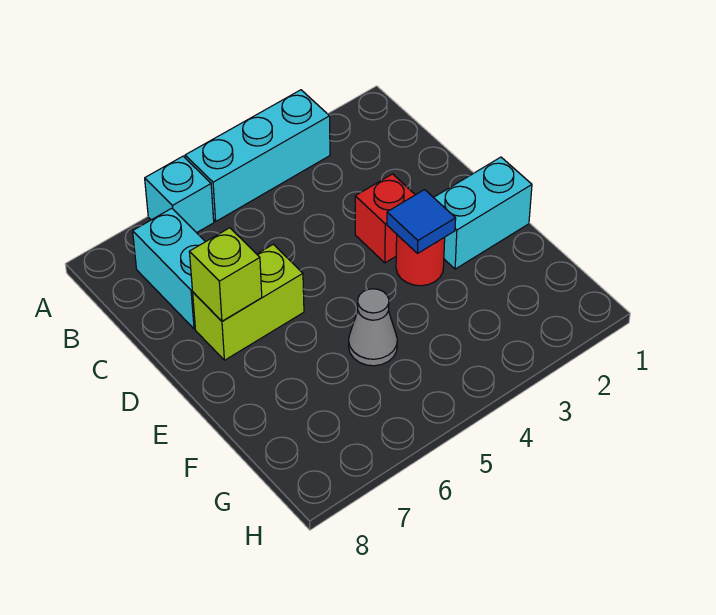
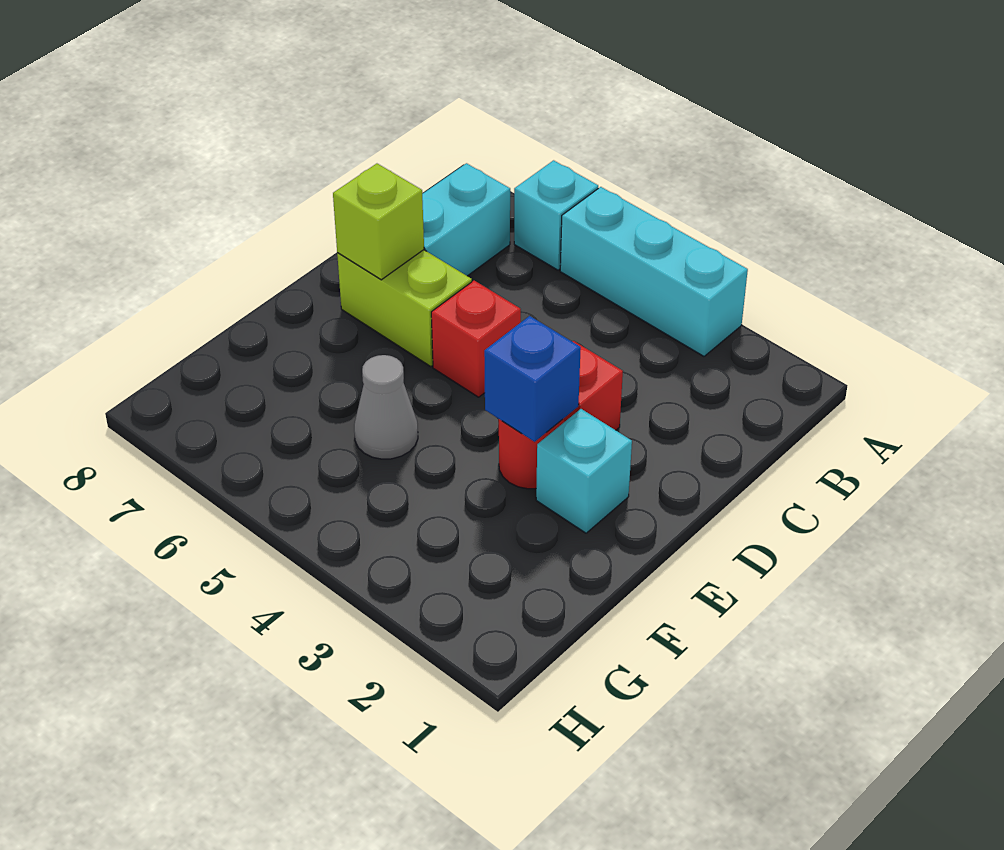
none -> red 1x1 brick [431,281,521,397]
cyan 1x2 brick [433,157,532,269] -> cyan 1x1 brick [536,409,632,533]
blue 1x1 tile [387,190,456,253] -> blue 1x1 brick [484,316,581,442]

